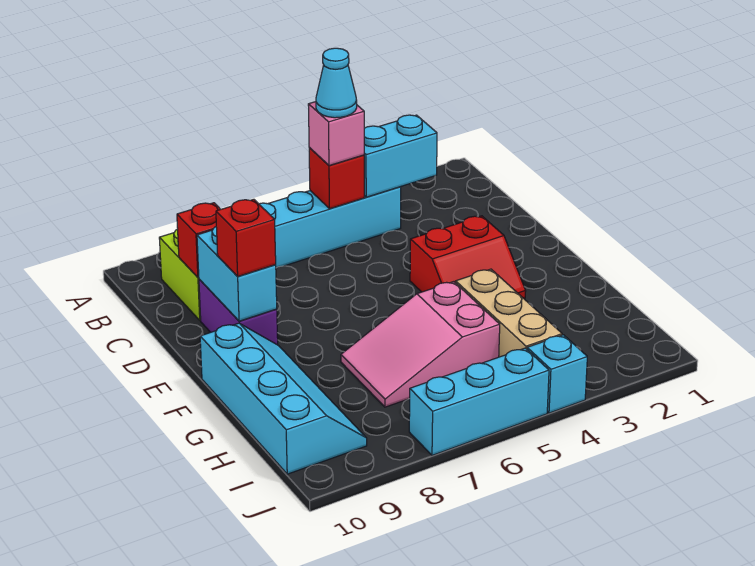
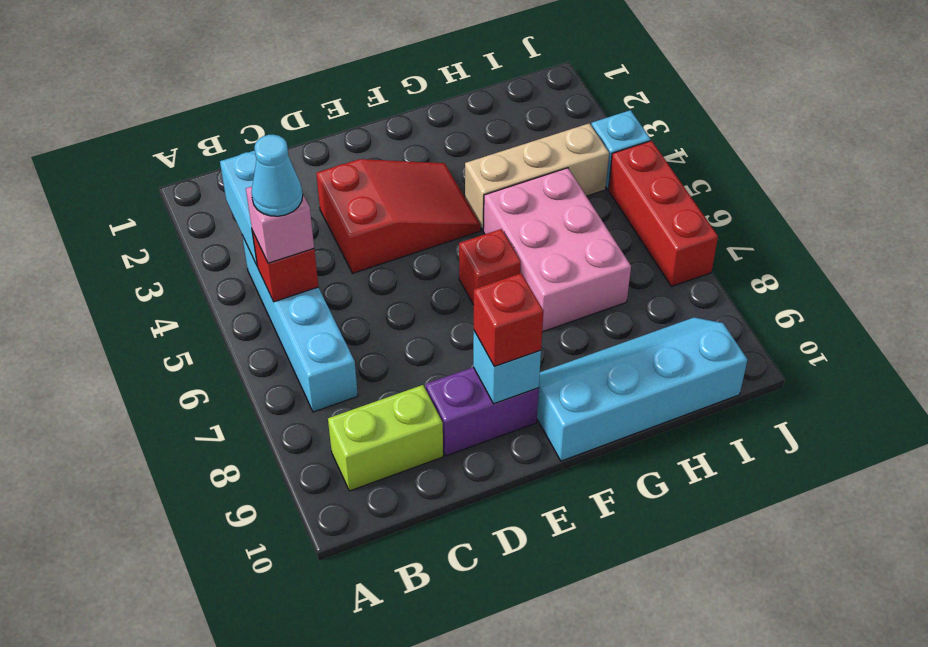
red 1x1 brick [177,203,220,277] -> red 1x1 brick moved to [459,229,521,305]
cyan 1x2 brick [197,227,277,321] -> cyan 1x1 brick [473,331,541,404]
red 2x2 slope [410,216,526,298] -> red 2x3 slope [316,159,481,273]
pink 2x3 slope [341,282,500,407] -> pink 2x3 brick [483,168,631,332]
cyan 1x3 brick [409,348,549,455] -> red 1x3 brick [608,141,718,287]

